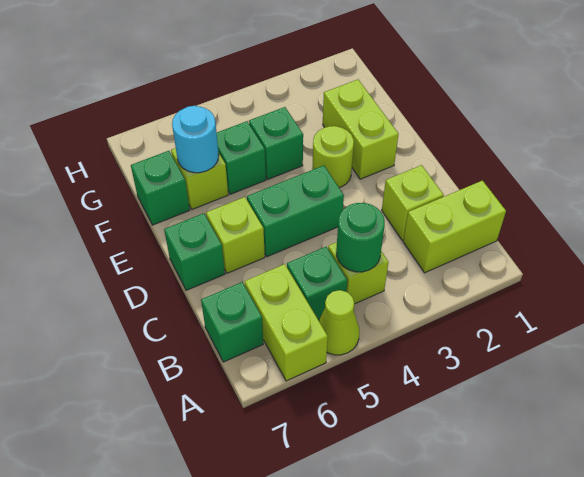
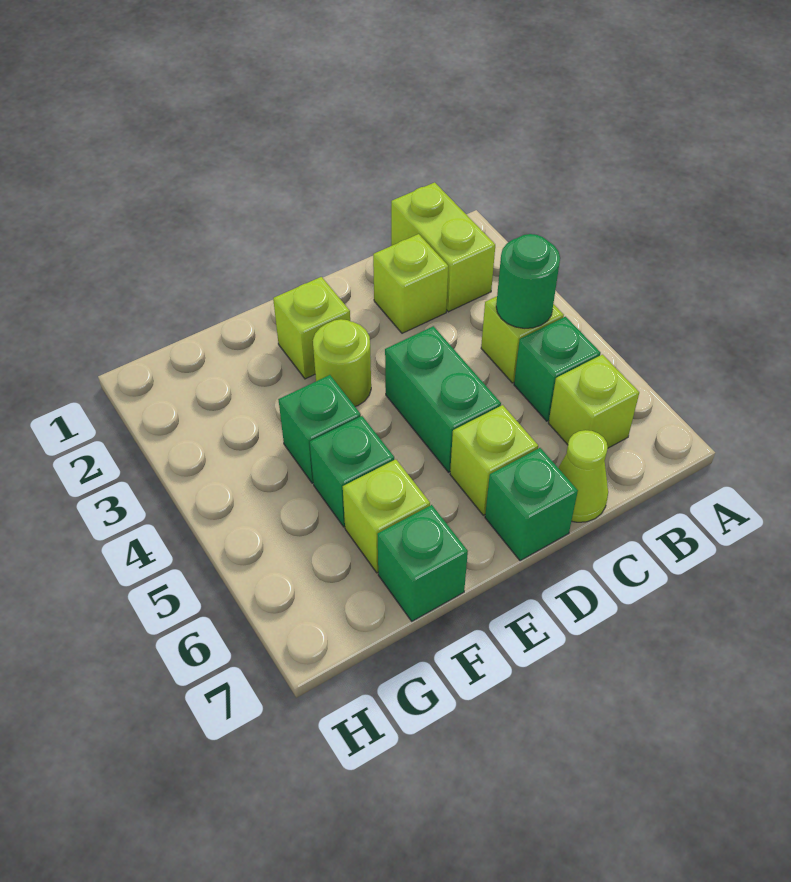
lime 1x1 cone [319,290,359,355] -> lime 1x1 cone moved to [558,430,608,522]
lime 1x2 brick [245,264,328,381] -> lime 1x1 brick [549,355,639,448]
green 1x1 brick [201,282,263,362] -> none
lime 1x2 brick [323,80,399,179] -> lime 1x1 brick [273,277,350,379]
cyan 1x1 round brick [172,106,219,173] -> none

